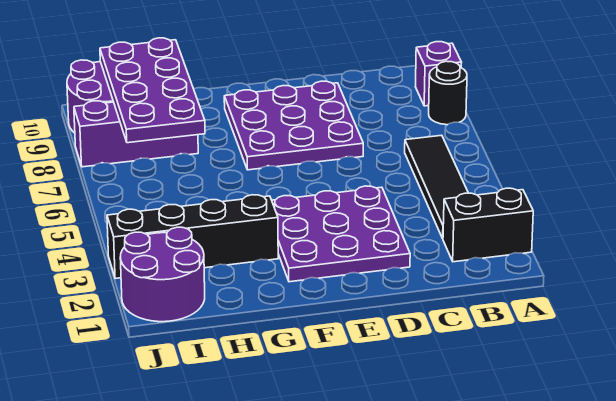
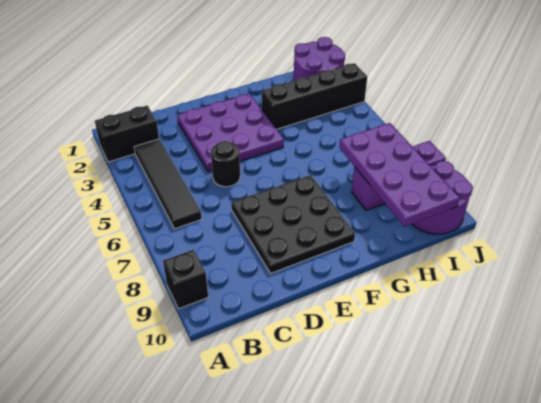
black 1x1 round brick [429,61,467,125] -> black 1x1 round brick moved to [211,141,240,187]
purple 1x1 brick [415,42,462,106] -> black 1x1 brick [163,250,208,309]
purple 3x3 plate [224,81,363,170] -> black 3x3 plate [231,175,355,273]

